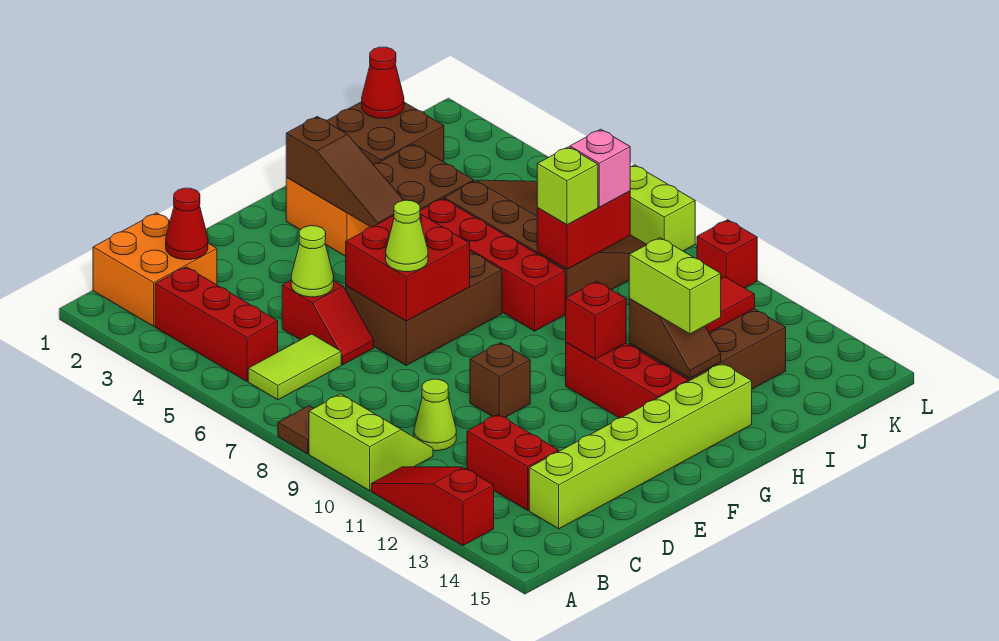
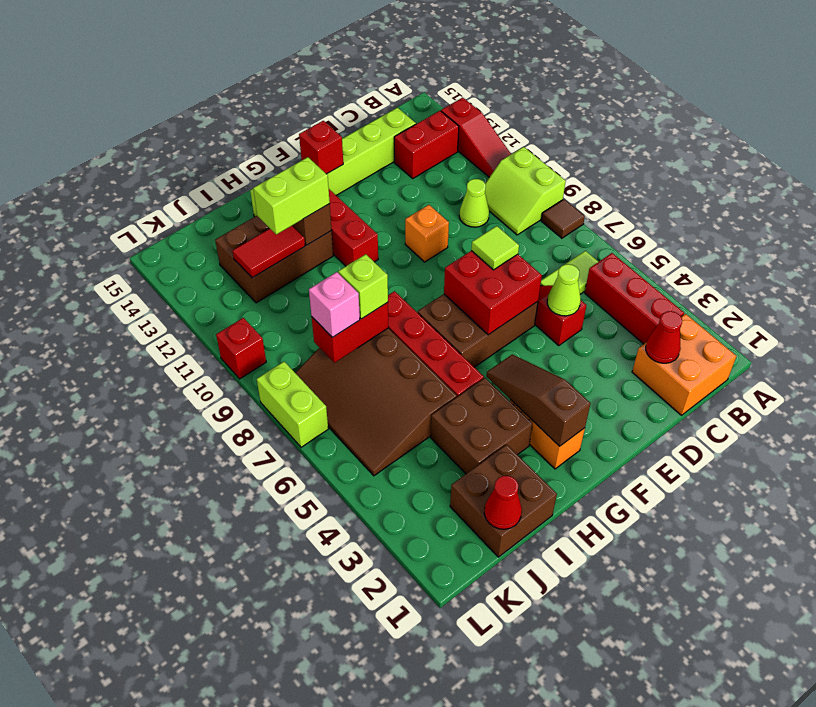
red 1x2 brick [467,414,559,510] -> red 1x2 brick turned to [394,111,459,178]
lime 1x1 cone [386,200,428,272] -> lime 1x1 tile [471,226,519,270]
brown 1x1 brick [470,343,530,417] -> orange 1x1 brick [405,205,449,262]
red 1x1 brick [566,281,626,359] -> red 1x1 brick moved to [299,121,343,174]
lime 1x2 brick [629,238,721,334] -> lime 1x2 brick turned to [253,157,330,235]

